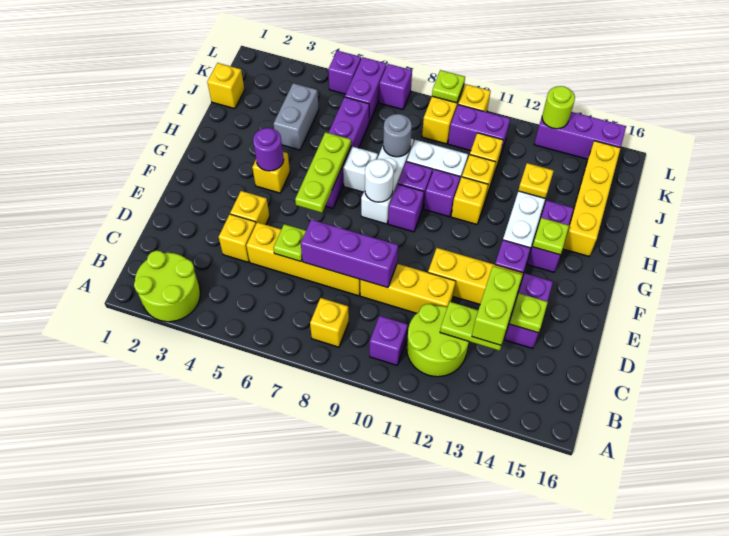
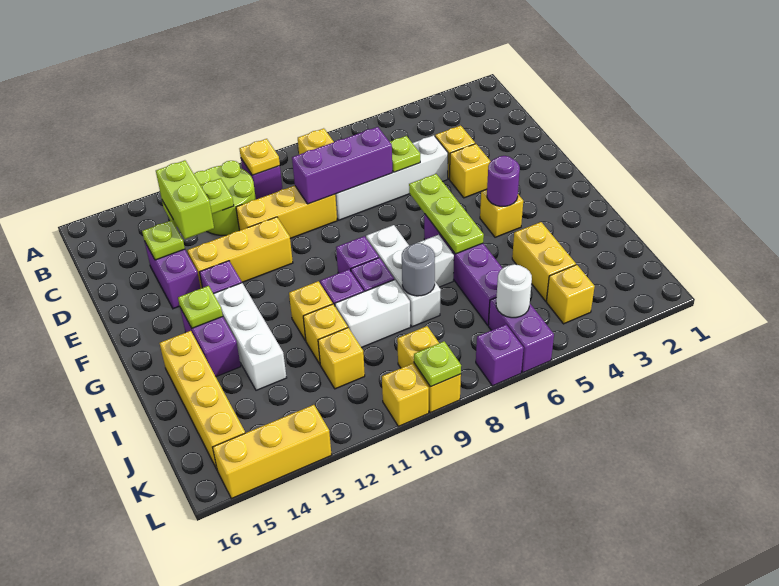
lime 2x2 round brick [134,251,200,322] -> none
yellow 1x4 brick [246,222,360,296] -> white 1x4 brick [335,135,448,220]
white 1x1 round brick [365,159,394,202] -> white 1x1 round brick moved to [496,264,532,318]
grey 1x2 brick [274,83,319,150] -> yellow 1x2 brick [512,222,576,301]
yellow 1x1 plate [518,163,554,198] -> yellow 1x1 plate moved to [240,139,280,175]
yellow 1x1 brick [207,63,245,109] -> yellow 1x1 brick moved to [546,265,595,324]
purple 1x2 brick [448,105,510,155] -> none
purple 1x1 brick [328,51,361,94] -> none
purple 1x3 brick [534,112,626,159] -> yellow 1x3 brick [213,405,332,499]
lime 1x1 round brick [542,86,575,129] -> none

